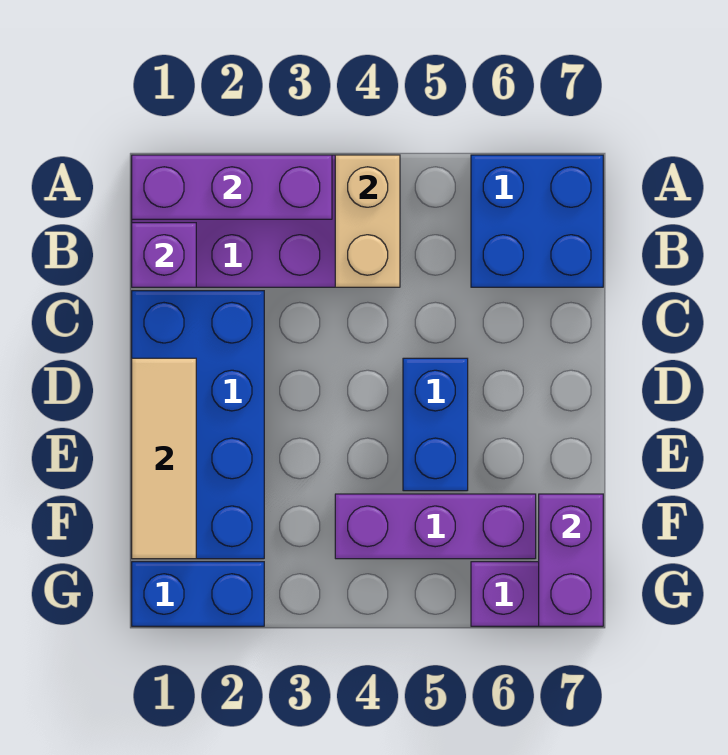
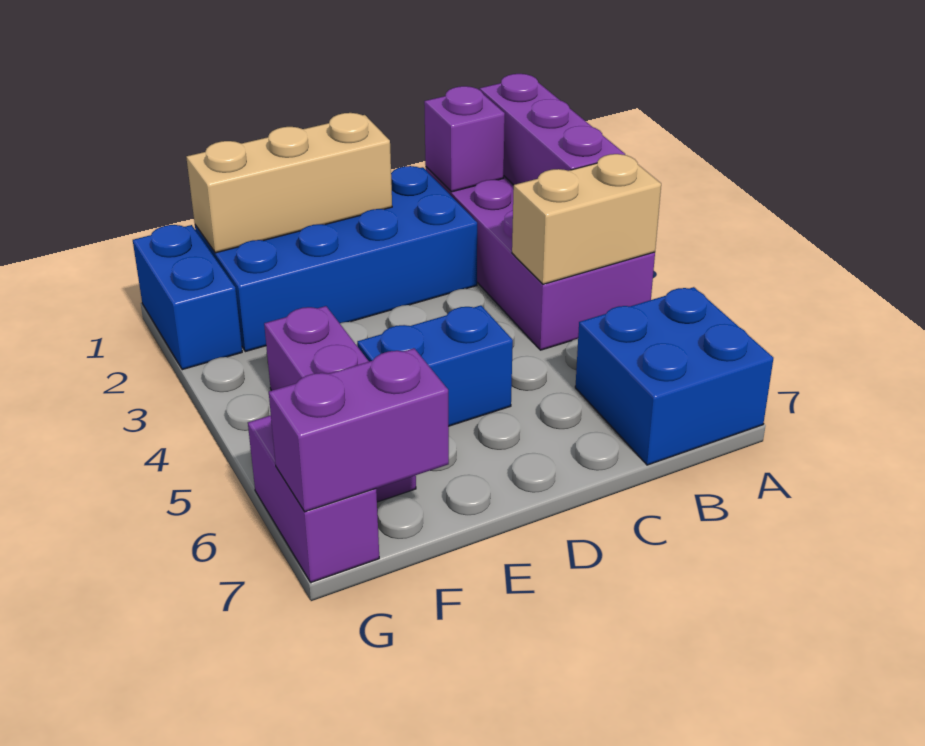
tan 1x3 tile [132,358,196,559] -> tan 1x3 brick [186,113,392,253]

